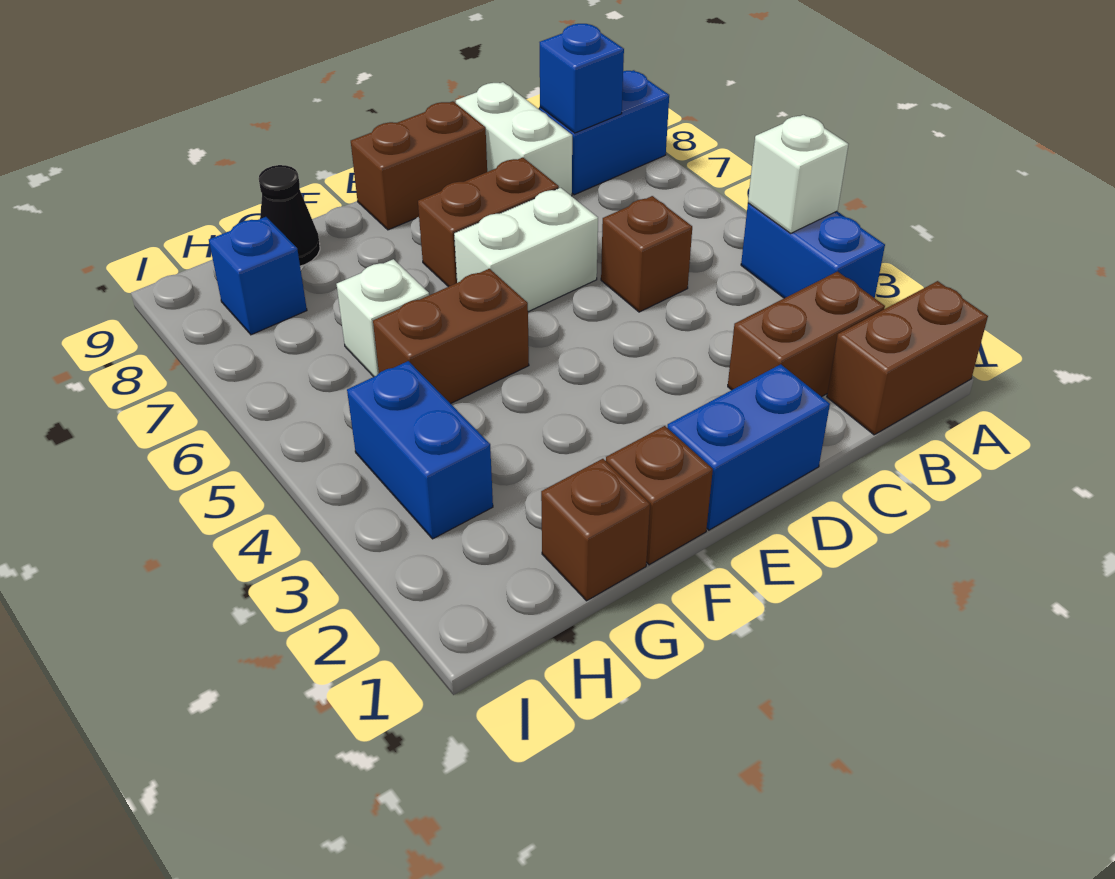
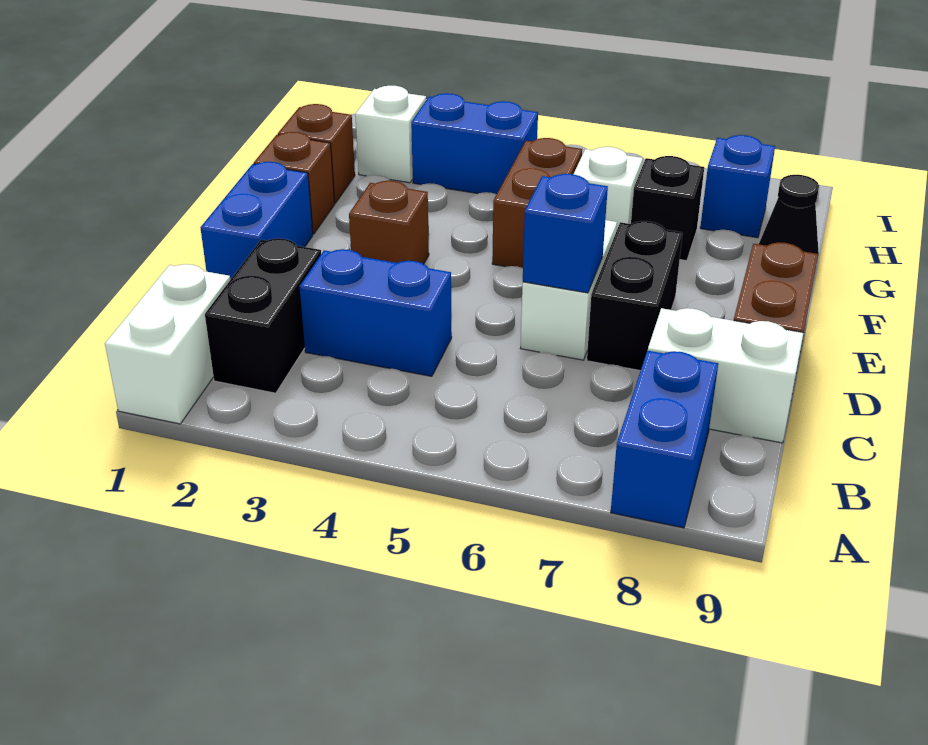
brown 1x2 brick [827,281,988,435] -> white 1x2 brick [105,264,230,424]
blue 1x2 brick [741,203,885,298] -> blue 1x2 brick moved to [300,249,452,376]
white 1x1 brick [748,115,848,233] -> white 1x1 brick moved to [355,86,426,183]
brown 1x2 brick [728,271,885,397] -> black 1x2 brick [205,238,321,393]
blue 1x1 brick [540,24,624,133] -> blue 1x1 brick moved to [523,174,608,293]
brown 1x1 brick [601,196,692,312] -> brown 1x1 brick moved to [349,181,429,264]
brown 1x2 brick [418,158,559,287] -> black 1x2 brick [587,221,683,371]
none -> black 1x1 brick [631,156,704,261]

